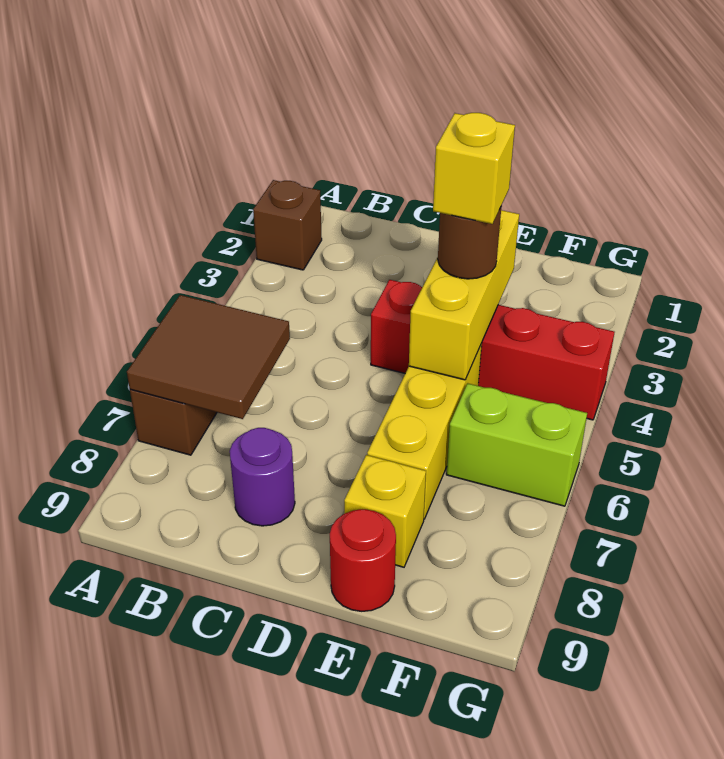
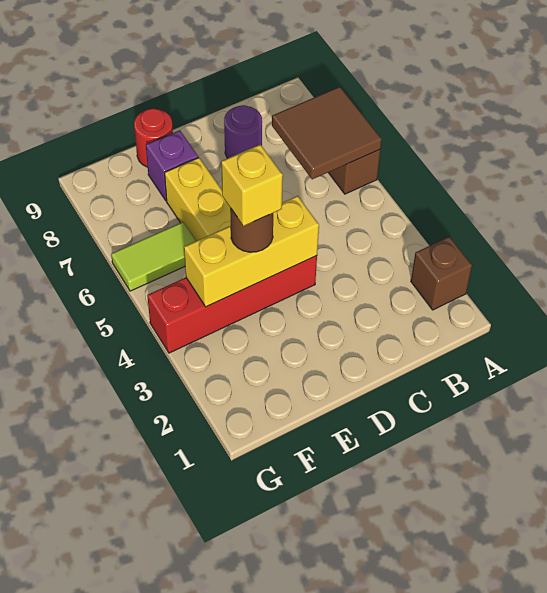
yellow 1x3 brick [409,210,519,380] -> yellow 1x3 brick turned to [184,196,319,307]
yellow 1x1 brick [344,455,426,567] -> purple 1x1 brick [146,130,198,201]
lime 1x2 brick [446,383,587,506] -> lime 1x2 tile [111,222,196,291]

